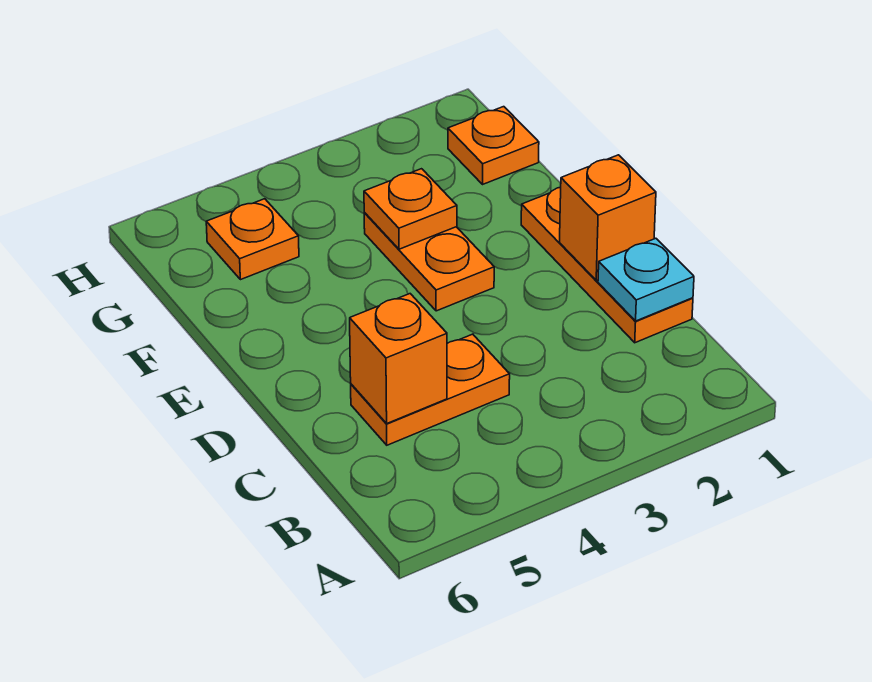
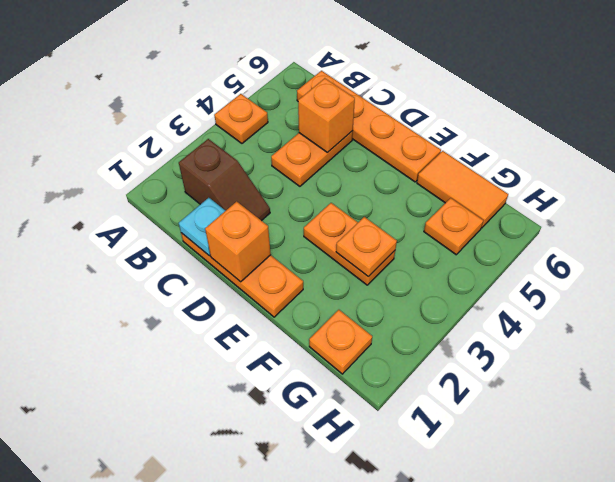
none -> orange 1x1 plate [214,94,268,143]
none -> brown 1x2 slope [179,139,270,221]
none -> orange 1x4 plate [297,71,441,182]
none -> orange 1x2 tile [417,151,508,228]

